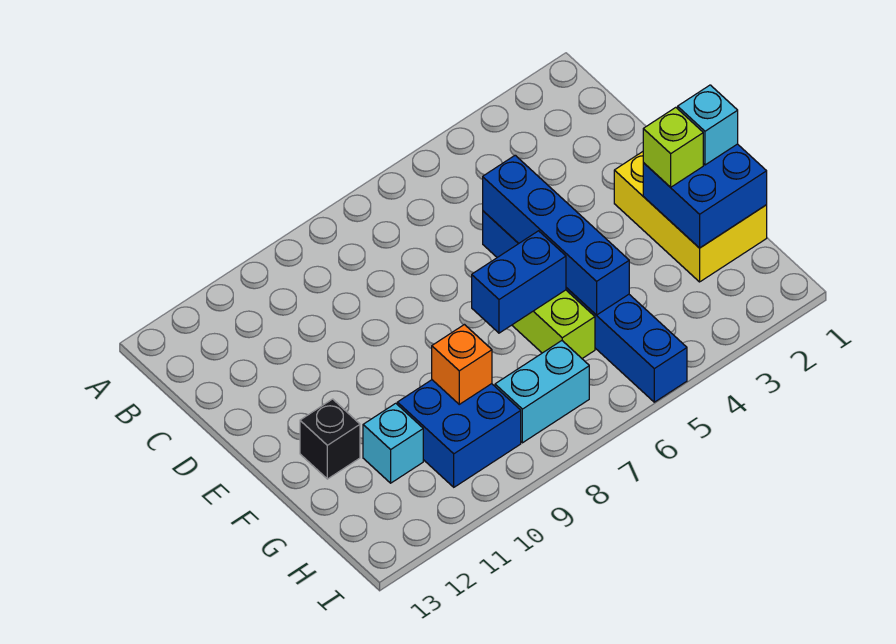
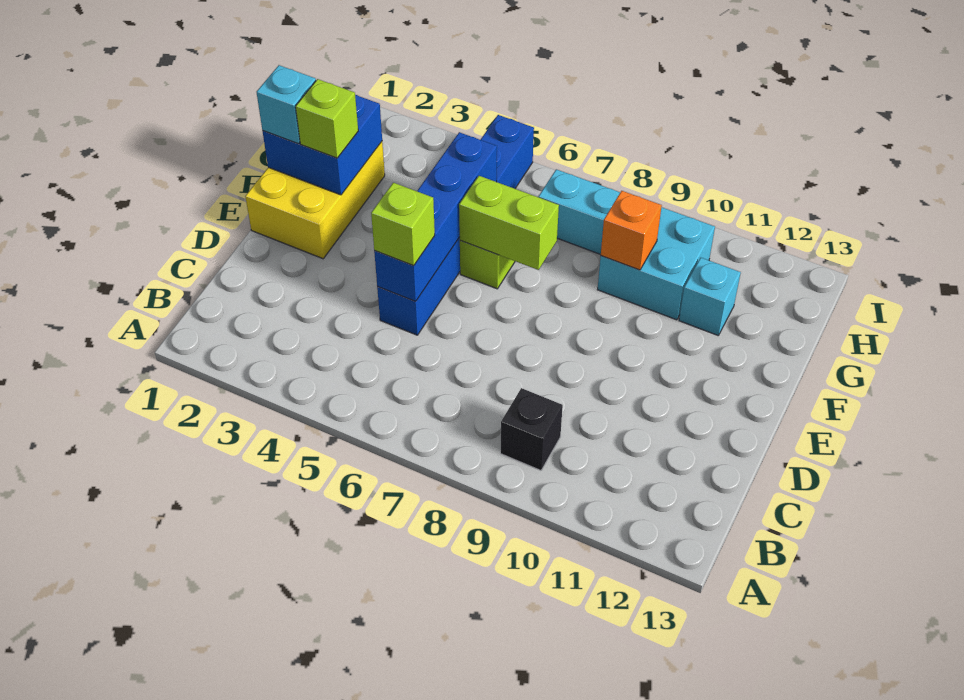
none -> lime 1x1 brick [371,183,435,265]
blue 1x2 brick [472,231,566,333] -> lime 1x2 brick [459,176,559,270]
black 1x1 brick [300,399,360,479] -> black 1x1 brick moved to [500,388,563,470]
blue 2x2 brick [397,380,521,487] -> cyan 2x2 brick [597,207,715,320]

